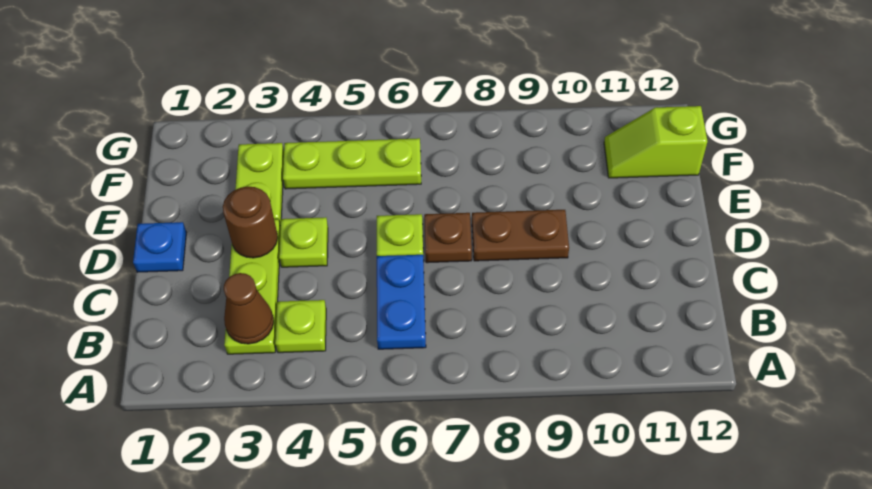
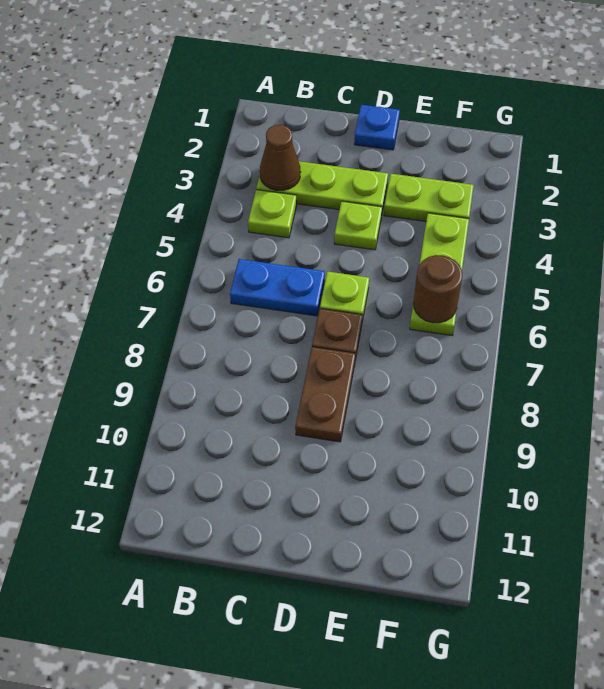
brown 1x1 round brick [223,187,278,258] -> brown 1x1 round brick moved to [414,255,462,323]
lime 1x2 slope [604,106,707,178] -> none

